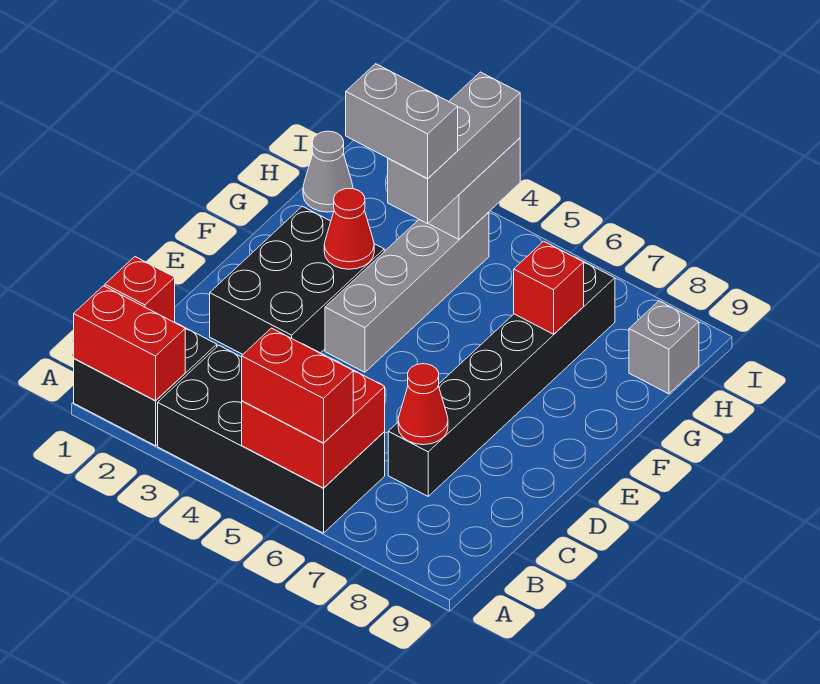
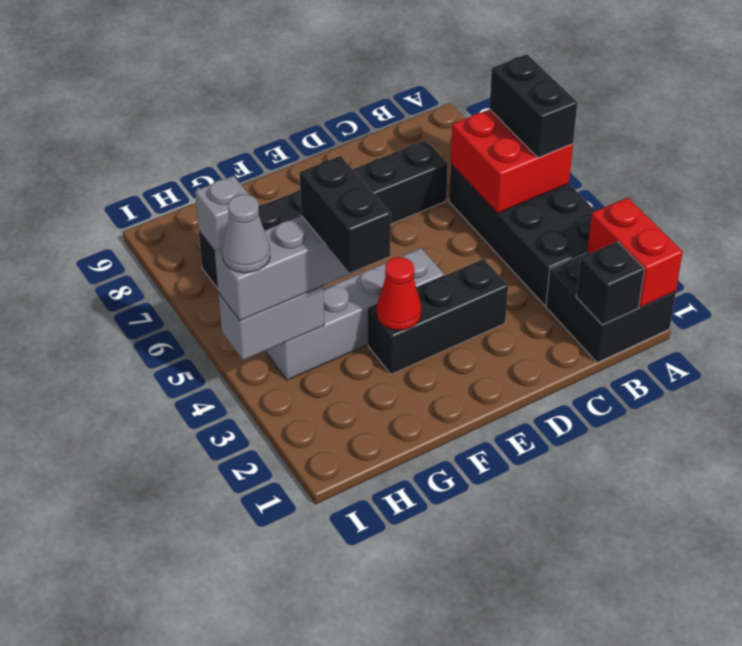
red 1x2 brick [242,328,353,443] -> black 1x2 brick [489,54,577,158]
red 1x1 brick [105,257,175,322] -> black 1x1 brick [576,242,644,325]
red 1x1 cone [398,364,448,445] -> none
black 2x3 brick [210,206,384,354] -> black 1x3 brick [368,259,508,374]
grey 1x2 brick [346,64,458,178] -> black 1x2 brick [300,156,391,273]
red 1x1 brick [514,241,584,334] -> none
grey 1x1 cone [303,131,353,212] -> grey 1x1 cone moved to [223,194,270,273]
grey 1x1 brick [629,301,699,394] -> grey 1x1 brick moved to [195,176,249,251]

